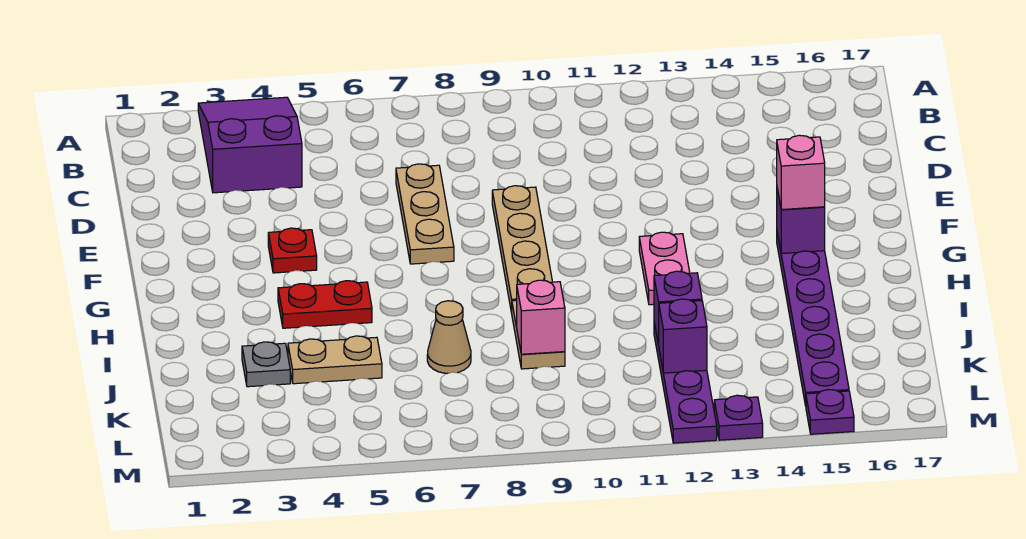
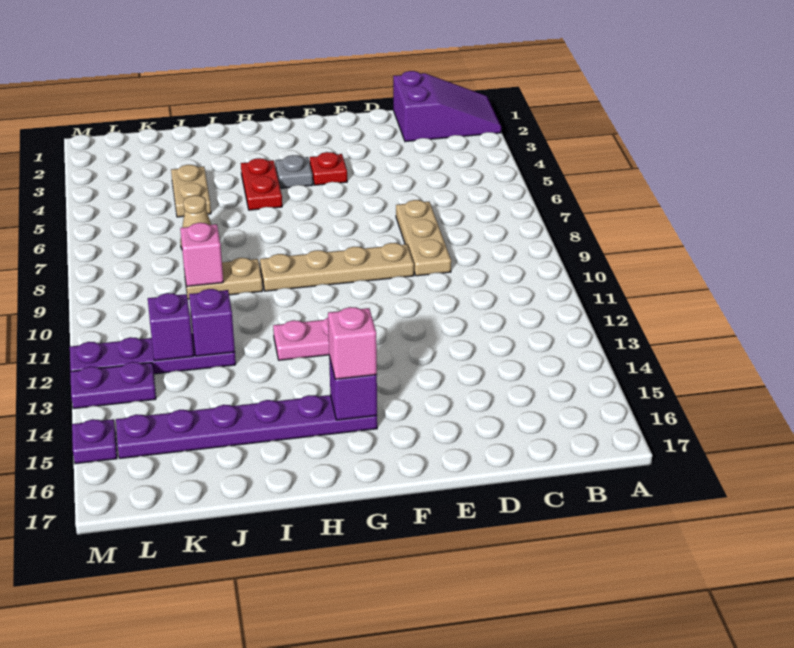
purple 2x3 slope [198,97,302,193] -> purple 2x3 slope moved to [393,71,501,142]
tan 1x3 plate [396,164,454,264] -> tan 1x3 plate turned to [396,200,451,276]
grey 1x1 plate [242,342,290,387] -> grey 1x1 plate moved to [275,155,313,188]
purple 1x1 plate [714,395,763,440] -> purple 1x2 plate [70,362,156,409]

